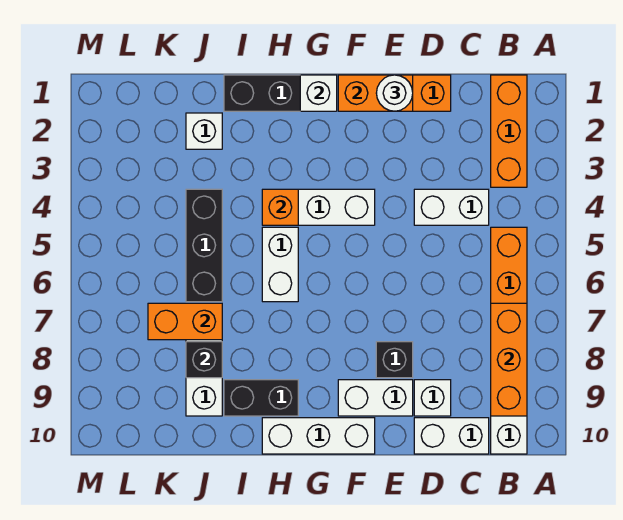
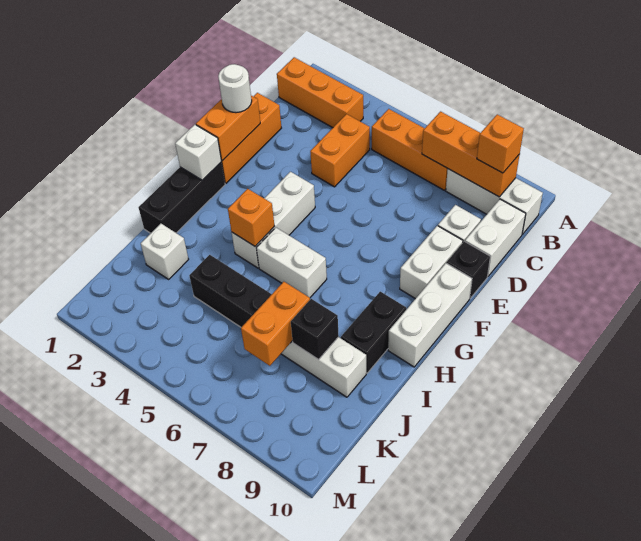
none -> orange 1x1 brick [477,114,524,173]
white 1x2 brick [414,189,489,225] -> orange 1x2 brick [310,114,370,187]
black 1x1 brick [376,342,413,378] -> black 1x1 brick moved to [447,241,490,298]

